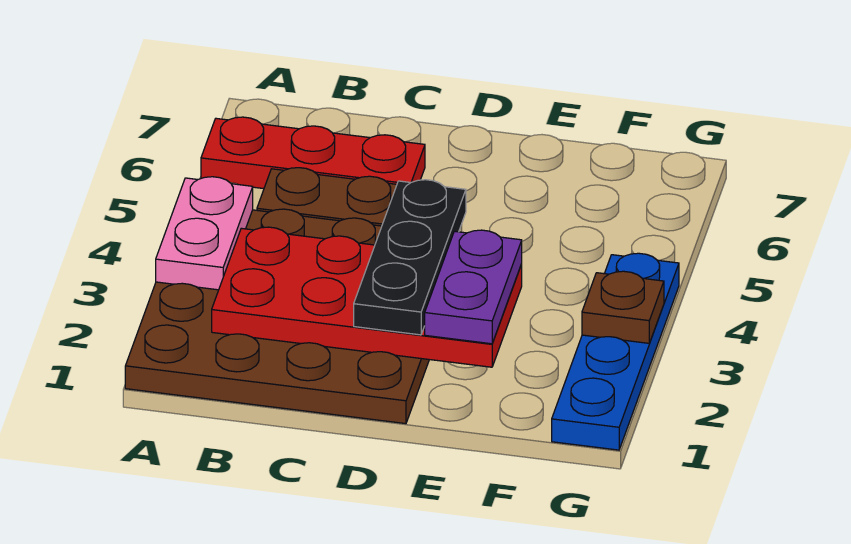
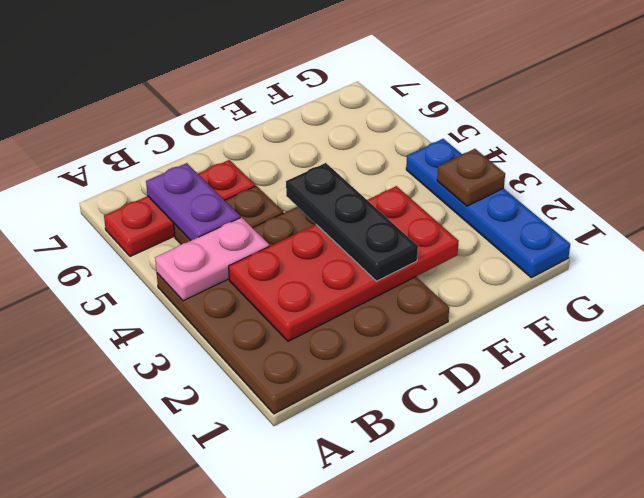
pink 1x2 plate [156,177,253,290] -> pink 1x2 plate turned to [155,217,269,301]
purple 1x2 plate [425,230,522,344] -> purple 1x2 plate moved to [146,163,240,241]

